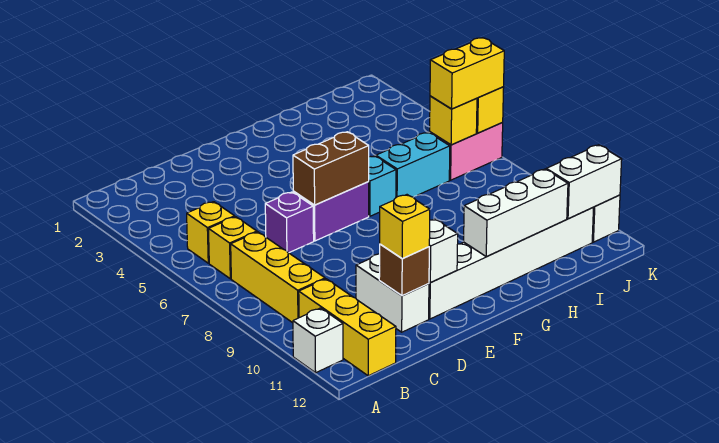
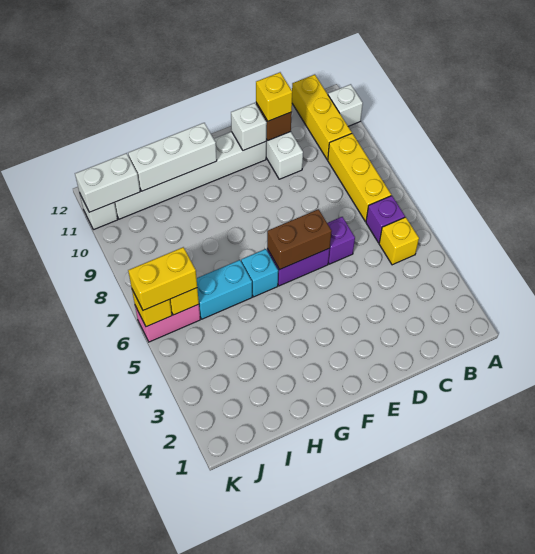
yellow 1x1 brick [209,217,257,279] -> purple 1x1 brick [366,196,405,243]

